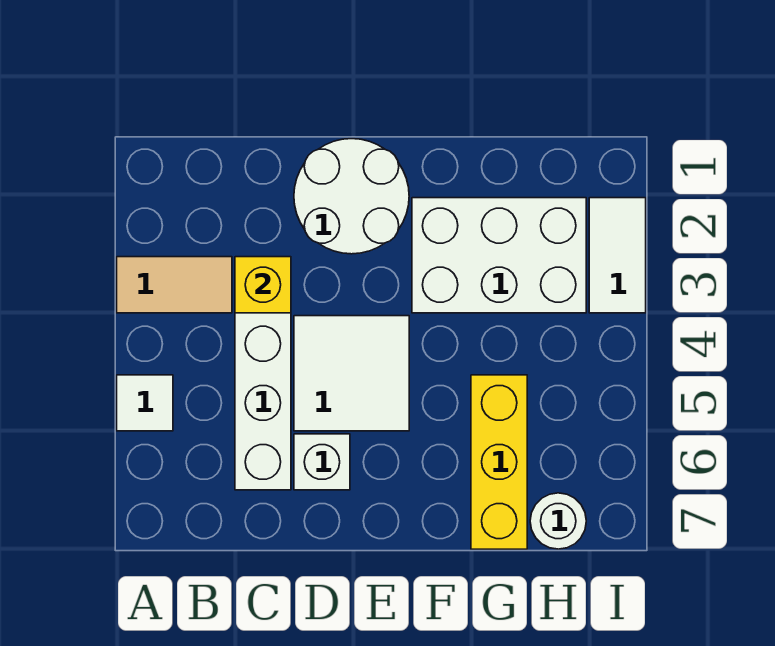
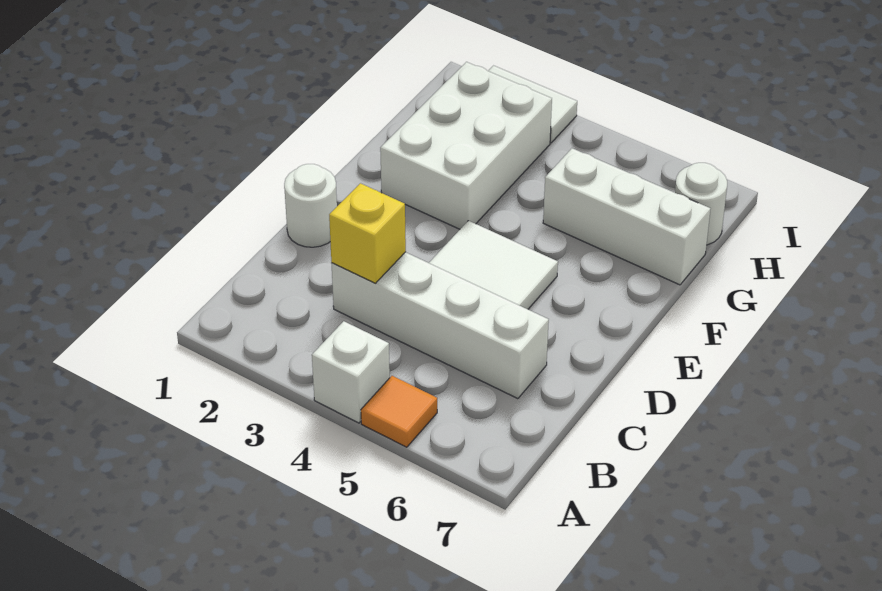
tan 1x2 tile [117,257,232,313] -> none
white 1x1 tile [117,375,173,431] -> orange 1x1 tile [361,376,437,447]
white 2x2 round brick [294,139,409,254] -> white 1x1 round brick [284,164,337,247]
white 1x1 brick [294,434,350,490] -> white 1x1 brick moved to [312,321,390,423]
yellow 1x3 brick [471,375,527,549] -> white 1x3 brick [543,148,710,285]

